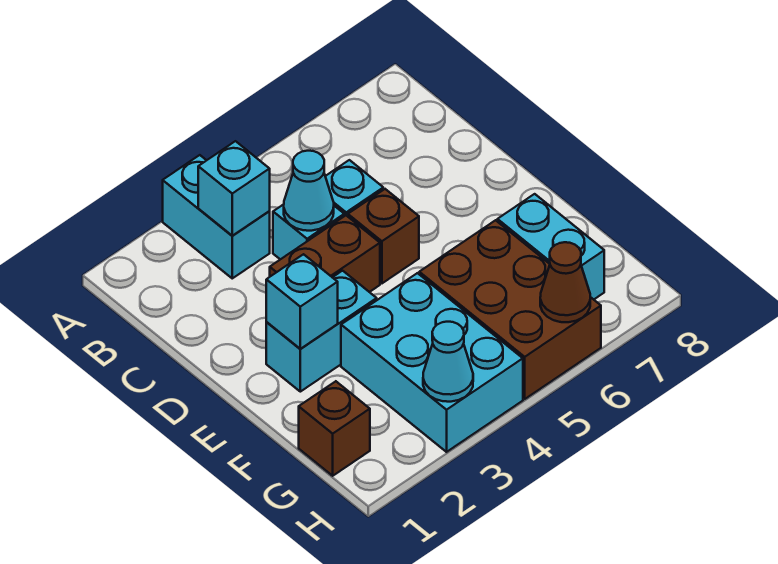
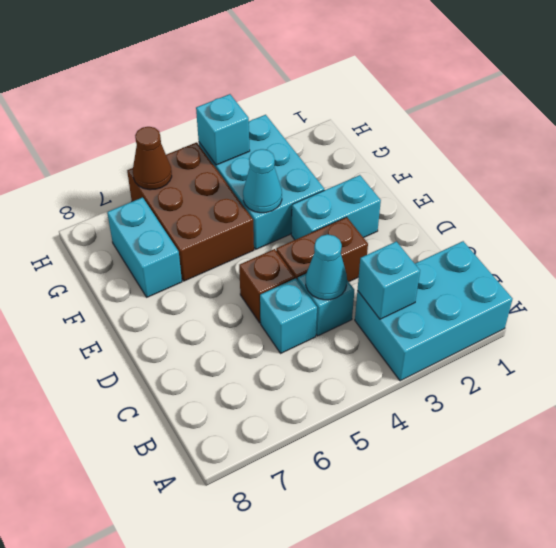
cyan 1x2 brick [163,155,270,278] -> cyan 2x3 brick [355,241,513,381]
cyan 1x1 brick [266,254,338,349] -> cyan 1x1 brick moved to [196,94,250,165]
brown 1x1 brick [299,381,370,476] -> none
cyan 1x1 cone [423,322,473,402] -> cyan 1x1 cone moved to [243,149,282,213]

